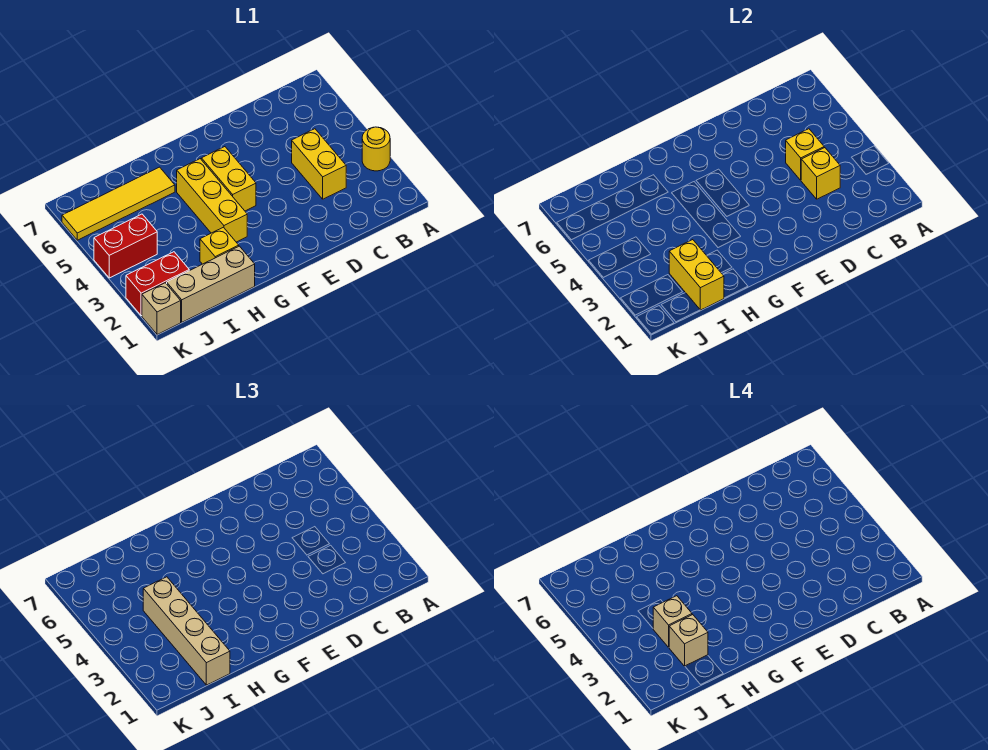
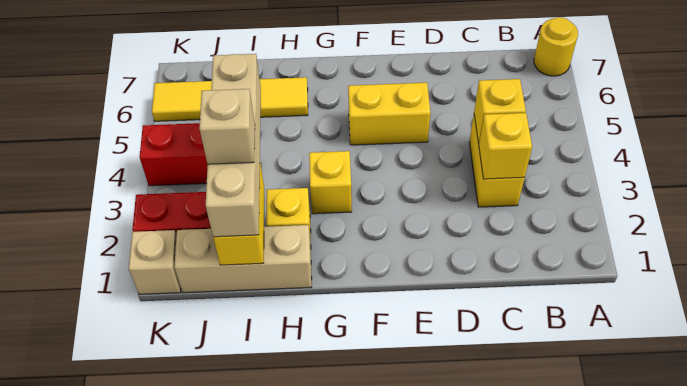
yellow 1x1 round brick [362,127,390,171] -> yellow 1x1 round brick moved to [534,17,578,76]
yellow 1x2 brick [201,147,256,211] -> yellow 1x2 brick turned to [348,83,430,145]
yellow 1x3 brick [177,159,247,242] -> yellow 1x1 brick [309,151,352,214]
tan 1x1 brick [653,596,692,647] -> none

